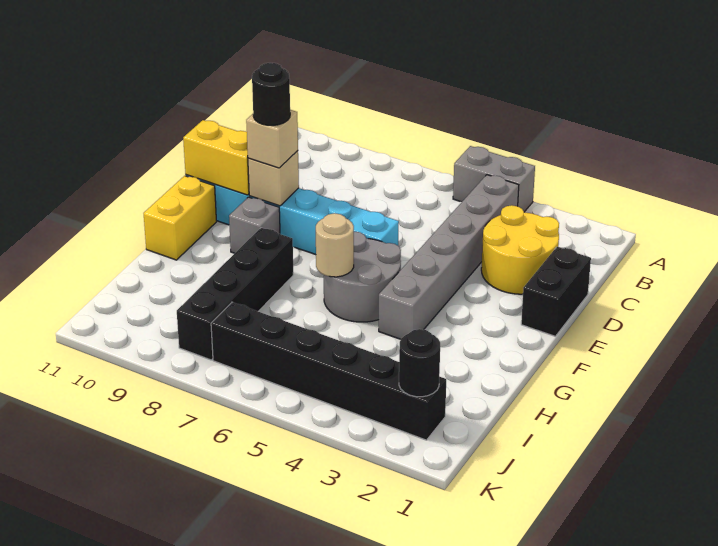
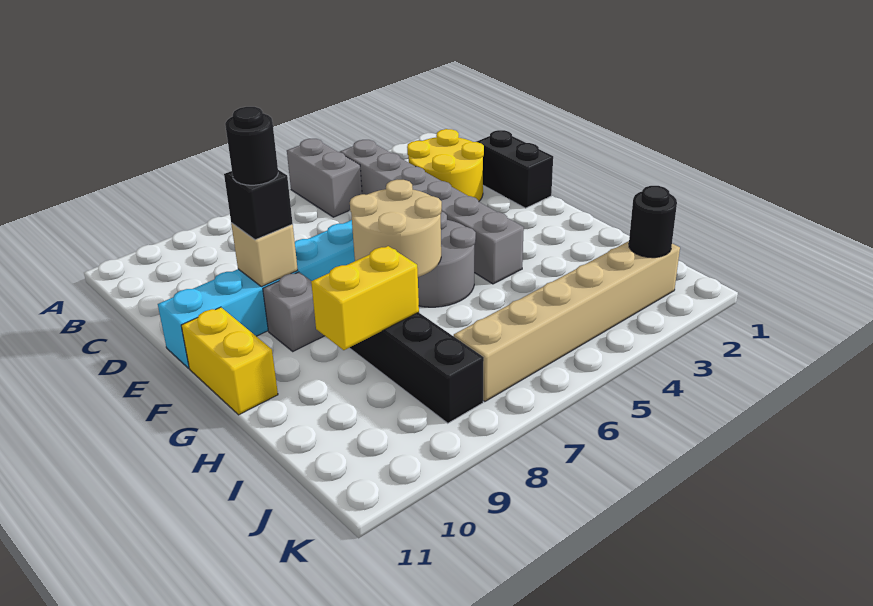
grey 1x2 brick [453,146,535,212] -> grey 1x2 brick turned to [287,139,362,217]
tan 1x1 brick [246,110,298,168] -> black 1x1 brick [224,170,293,240]
yellow 1x2 brick [183,120,249,195] -> yellow 1x2 brick moved to [311,246,419,350]
tan 1x1 round brick [316,213,354,277] -> tan 2x2 round brick [350,180,442,277]
black 1x6 brick [211,302,446,440] -> tan 1x6 brick [454,241,680,402]

